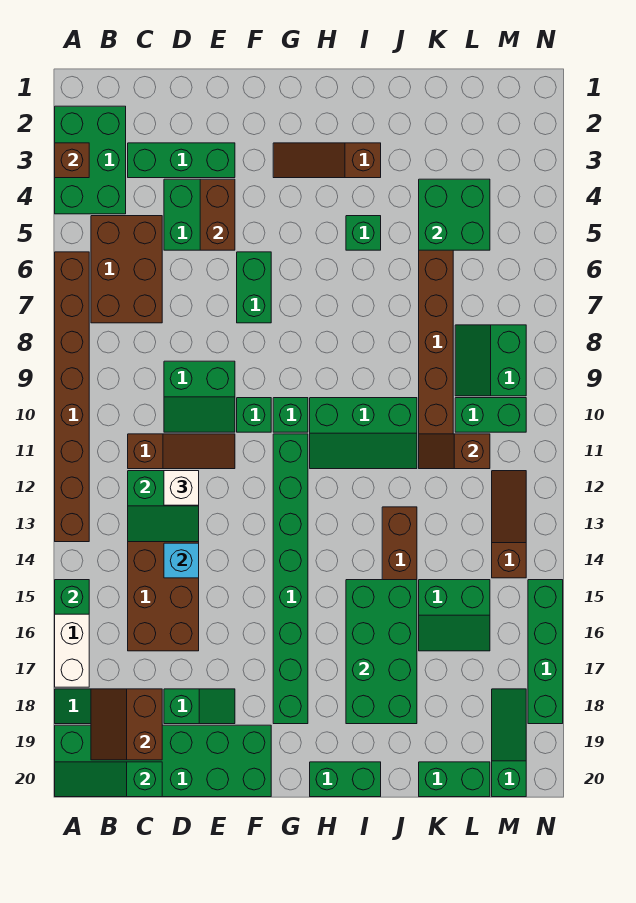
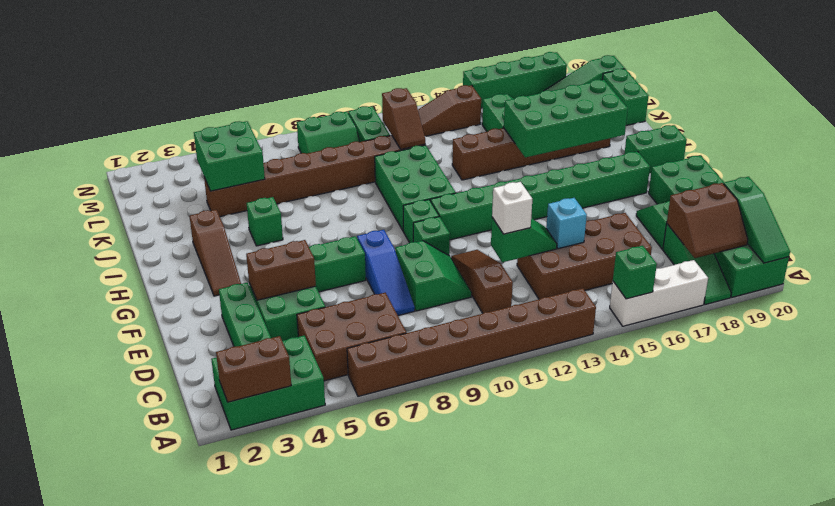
brown 1x1 brick [55,143,89,178] -> brown 1x2 brick [216,336,291,402]
green 2x2 slope [128,471,199,542] -> green 1x2 slope [491,218,557,262]
none -> blue 1x3 slope [357,230,415,316]
green 2x3 slope [310,398,417,469] -> green 2x3 brick [375,145,456,230]
green 1x2 brick [310,762,381,797] -> green 1x2 brick turned to [624,125,687,173]

